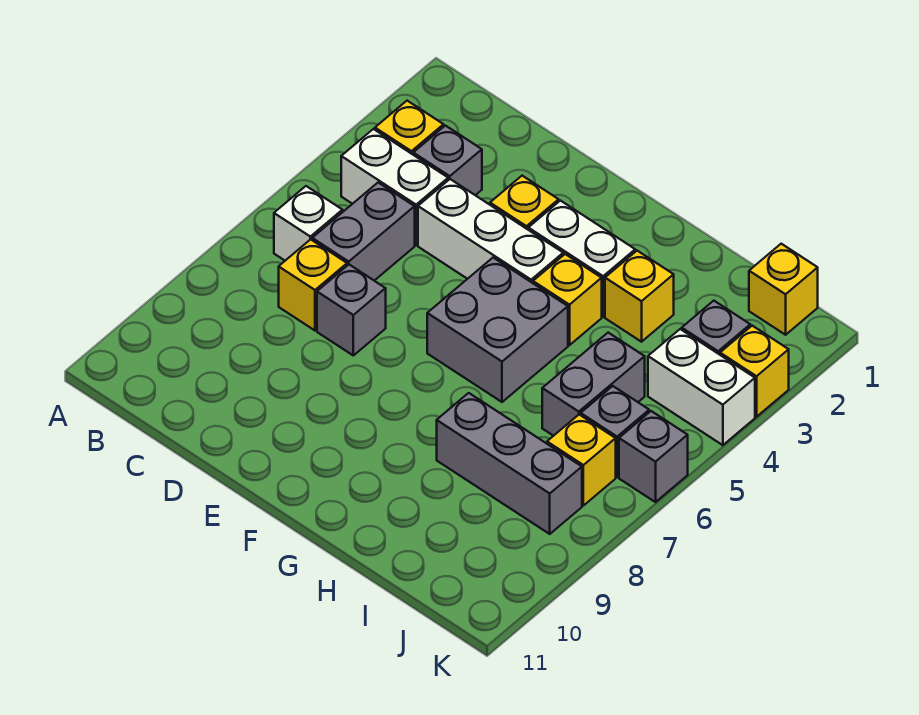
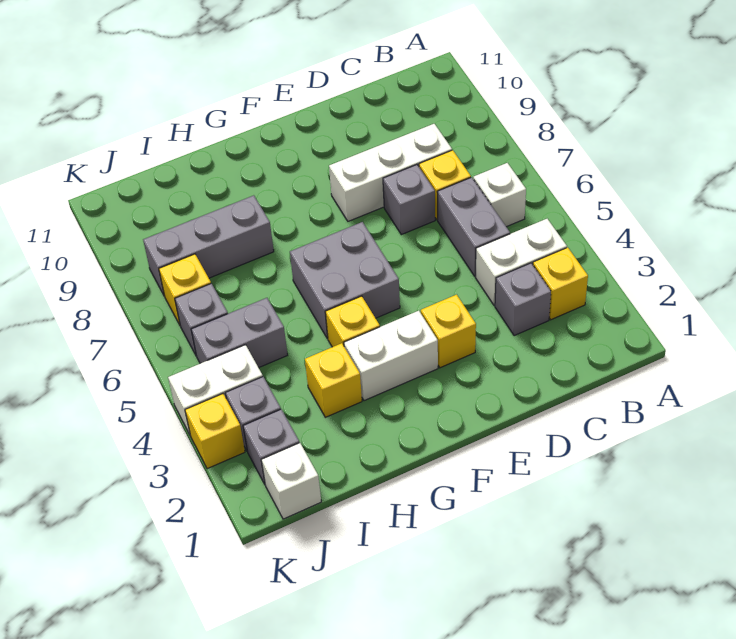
white 1x3 brick [418,179,563,283] -> white 1x3 brick moved to [329,124,452,221]
grey 1x2 brick [542,333,645,436] -> grey 1x2 brick turned to [191,298,288,368]
yellow 1x1 brick [749,244,818,335] -> white 1x1 brick [261,443,321,519]
grey 1x1 brick [619,411,688,502] -> grey 1x1 brick moved to [243,409,299,484]

